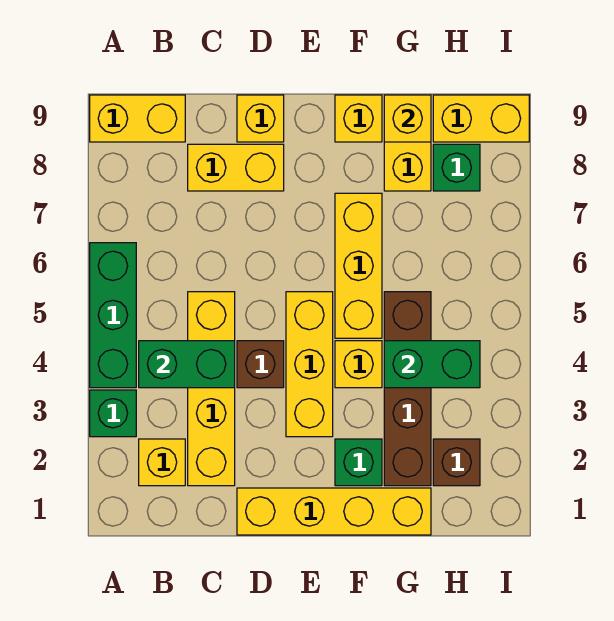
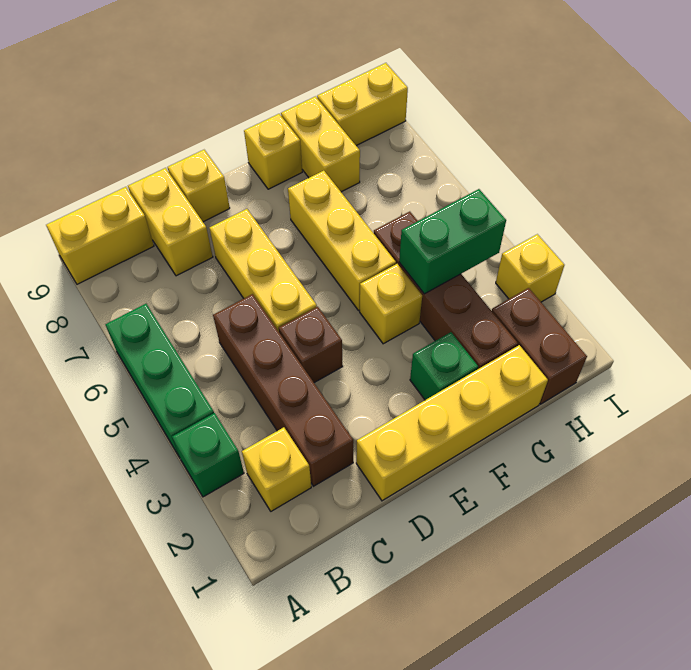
green 1x2 brick [139,341,235,388] -> none
yellow 1x4 brick [188,292,235,486] -> brown 1x4 brick [213,294,353,486]
yellow 1x2 brick [188,144,284,191] -> yellow 1x2 brick turned to [128,168,213,276]
yellow 1x3 brick [286,292,333,437] -> yellow 1x3 brick moved to [209,209,317,331]
yellow 1x1 brick [384,95,431,142] -> yellow 1x1 brick moved to [496,234,564,302]
brown 1x1 brick [433,439,480,486] -> brown 1x2 brick [492,288,587,404]
green 1x1 brick [433,144,480,191] -> none

